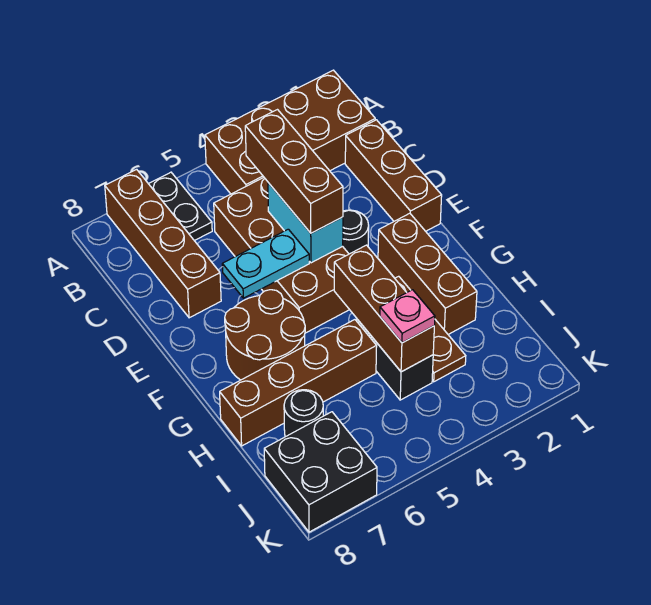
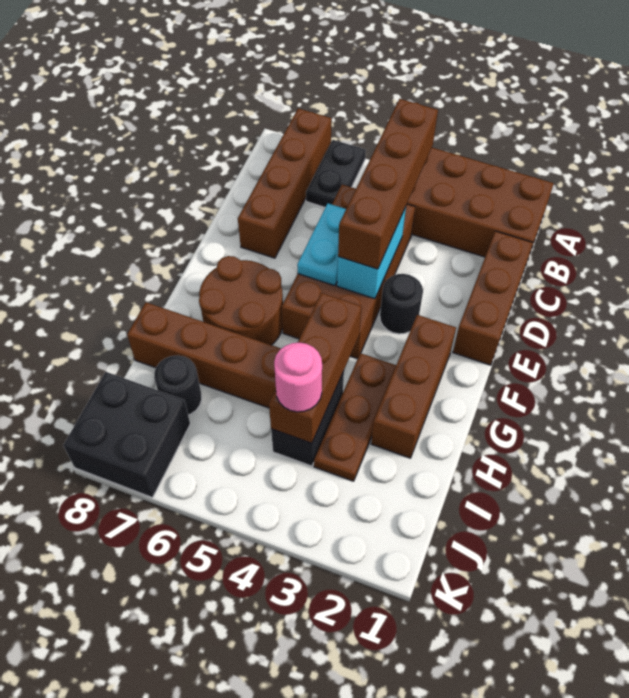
brown 1x3 brick [245,110,343,233] -> brown 1x4 brick [338,99,438,269]
cyan 1x2 plate [222,229,309,298] -> cyan 1x2 plate turned to [297,203,346,286]
pink 1x1 plate [380,290,435,343] -> pink 1x1 round brick [274,342,322,412]

